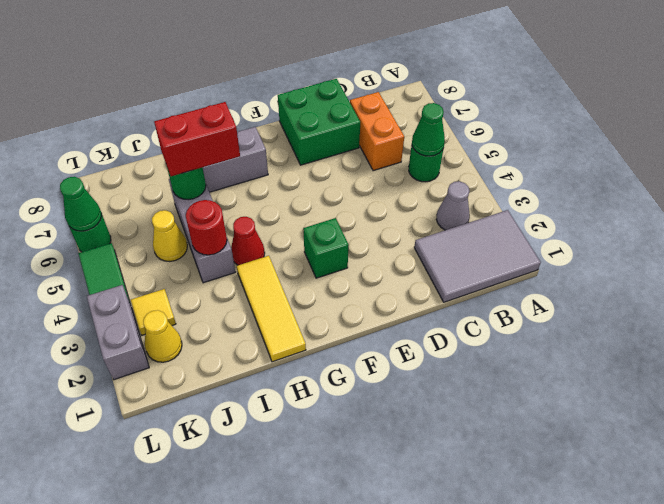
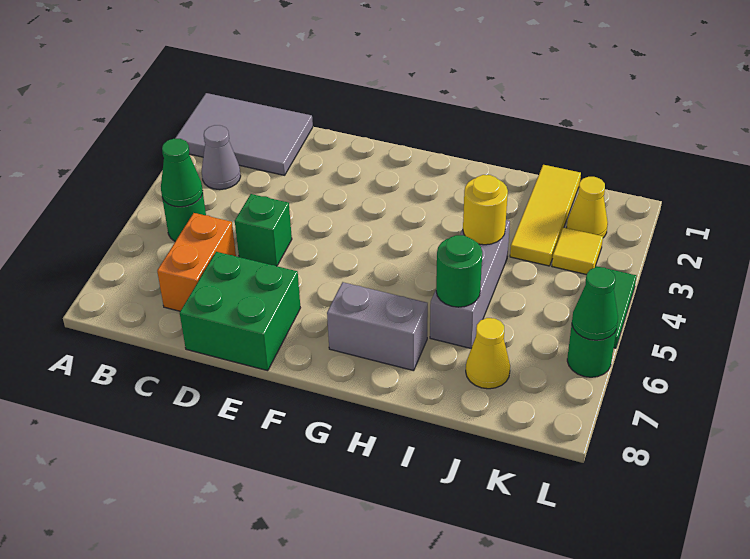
green 1x1 brick [303,218,349,278] -> green 1x1 brick moved to [235,194,292,266]
yellow 1x3 tile [237,256,306,362] -> yellow 1x3 tile moved to [510,165,581,266]
red 1x1 cone [231,217,265,265] -> none
red 1x2 brick [154,102,240,176] -> none
red 1x1 round brick [186,200,227,255] -> yellow 1x1 round brick [463,175,508,245]
yellow 1x1 cone [152,210,187,261] -> yellow 1x1 cone moved to [466,318,510,389]
grey 1x2 brick [87,285,149,380] -> none

